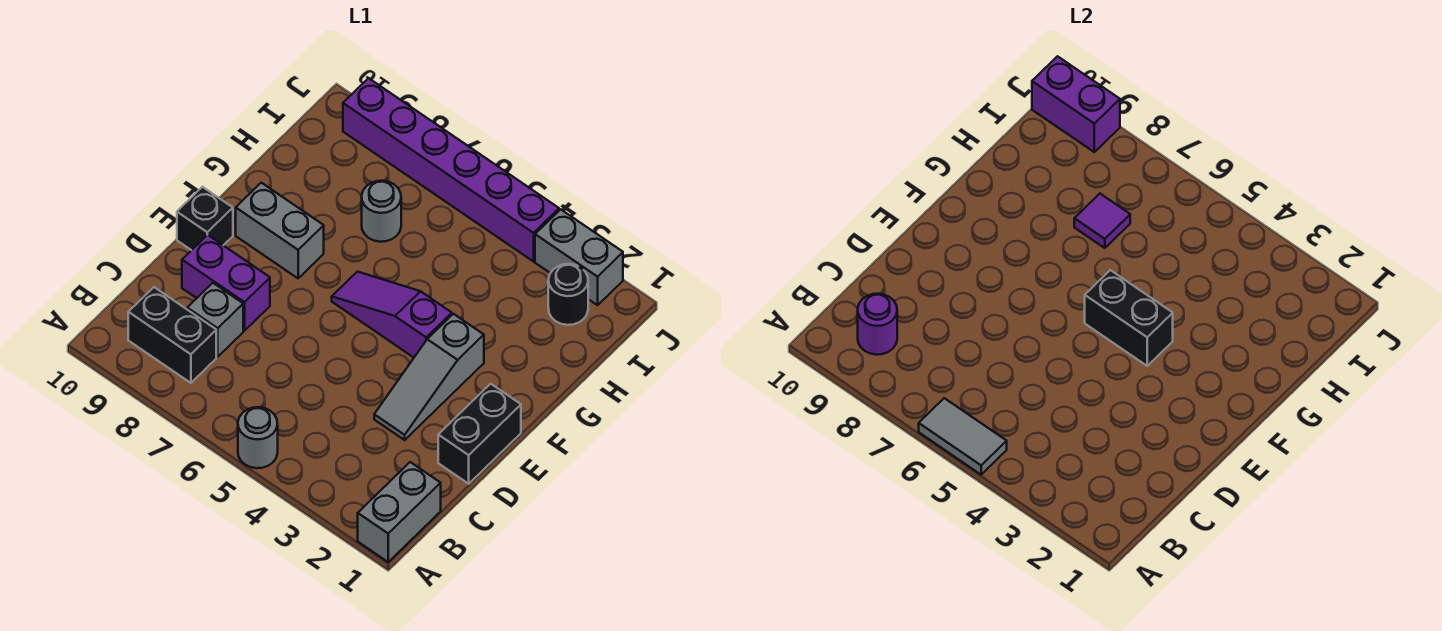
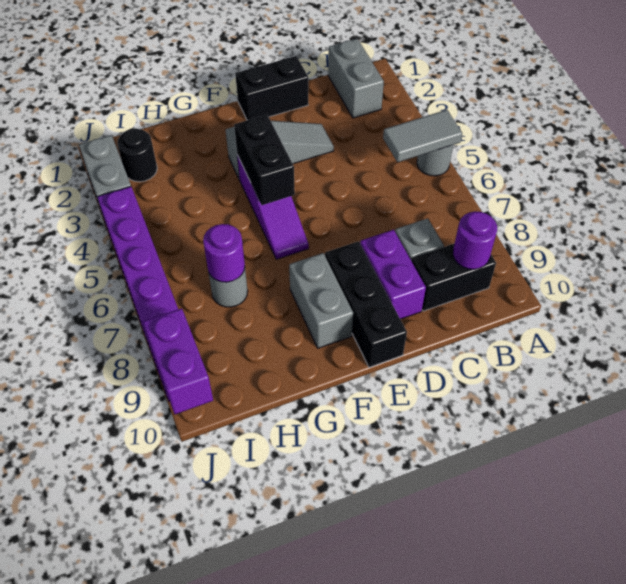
grey 1x2 brick [358,462,441,562] -> grey 1x2 brick turned to [328,39,384,118]
grey 1x2 tile [919,398,1007,475] -> grey 1x2 tile turned to [383,110,462,162]
black 1x2 brick [128,287,216,383] -> black 1x2 brick turned to [411,243,496,311]
black 1x1 brick [177,187,233,250] -> black 1x3 brick [325,241,407,367]
purple 1x1 tile [1074,194,1130,248] -> purple 1x1 round brick [203,224,245,282]

